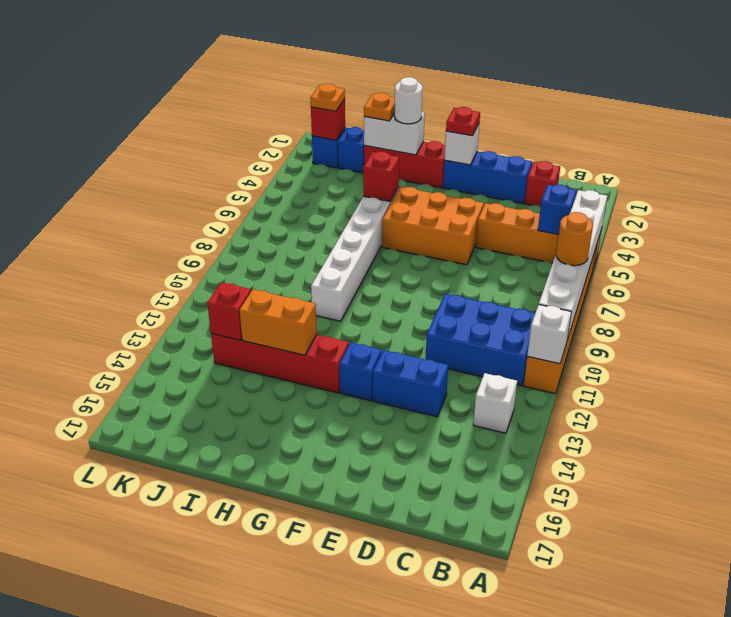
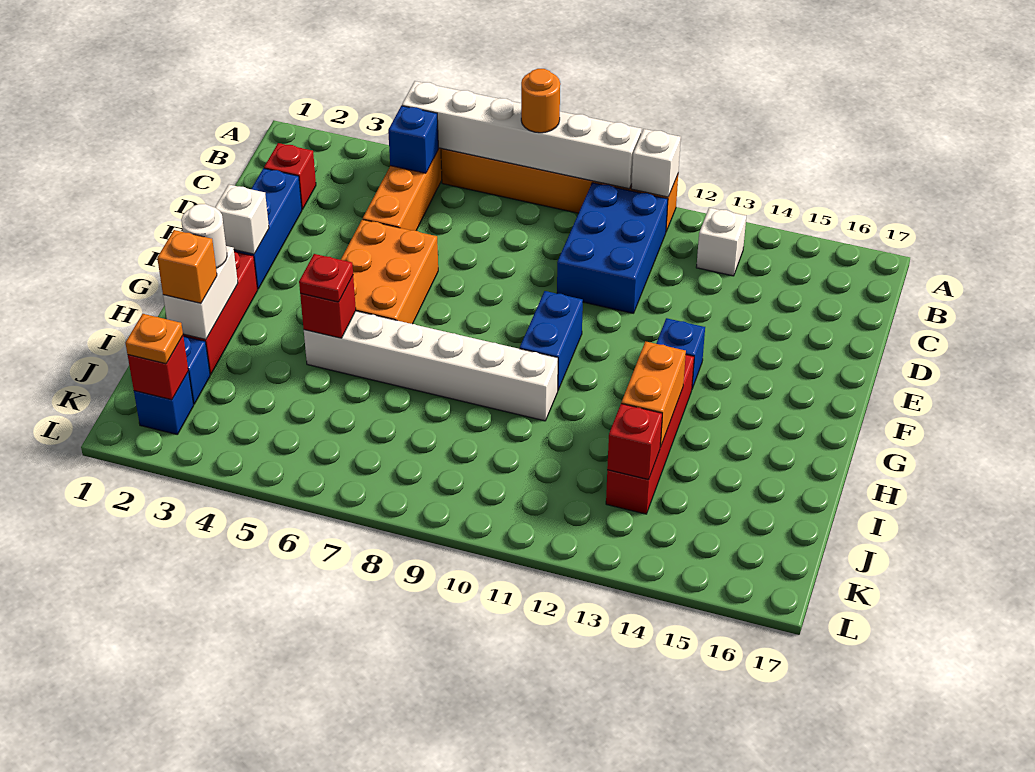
blue 1x2 brick [373,350,448,417] -> blue 1x2 brick moved to [520,291,583,390]
red 1x1 plate [446,107,480,136] -> red 1x1 plate moved to [299,254,353,302]
orange 1x1 plate [364,93,395,121] -> orange 1x1 brick [157,230,217,303]

